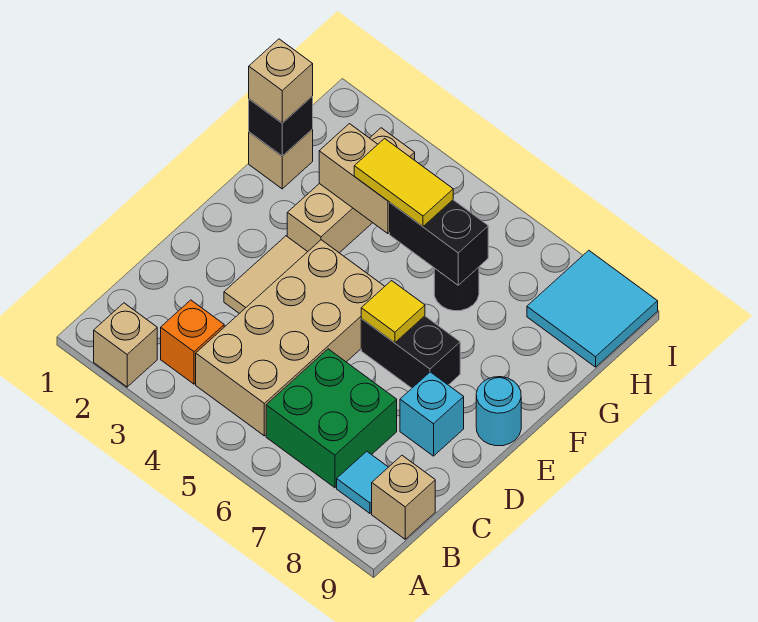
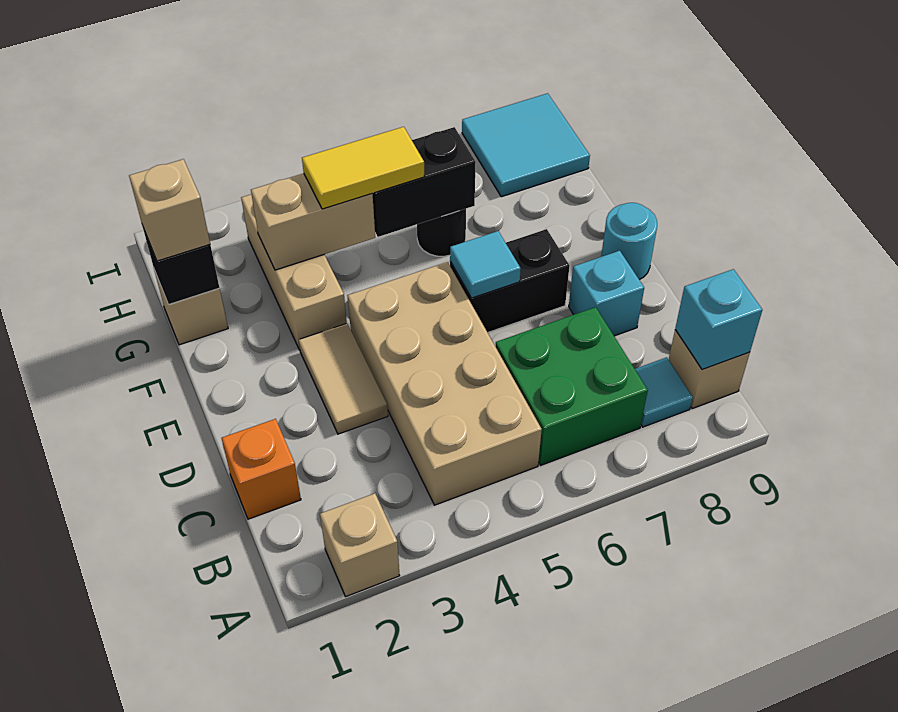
orange 1x1 brick [161,300,224,384] -> orange 1x1 brick moved to [222,419,301,519]
none -> cyan 1x1 brick [675,269,762,370]
yellow 1x1 tile [361,281,425,343] -> cyan 1x1 tile [450,231,521,298]

